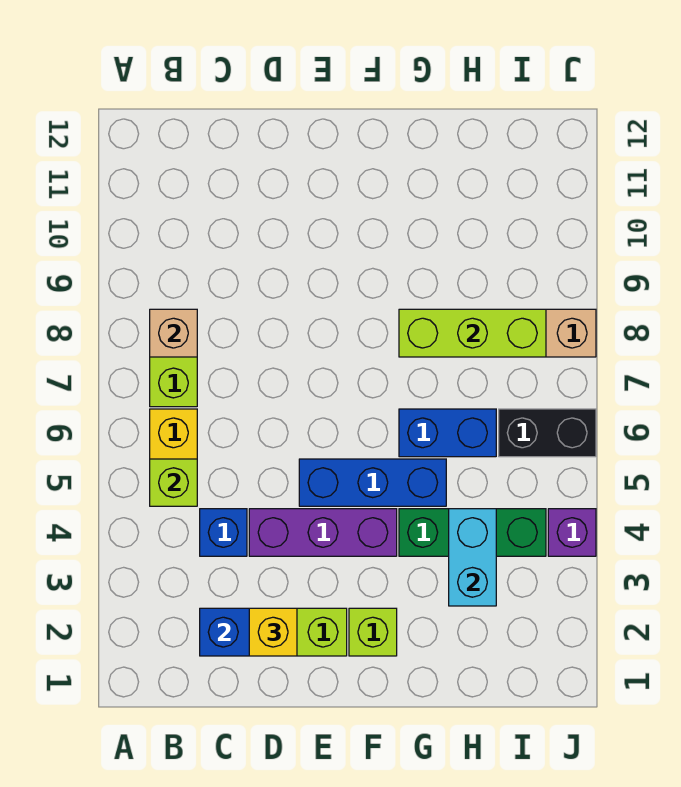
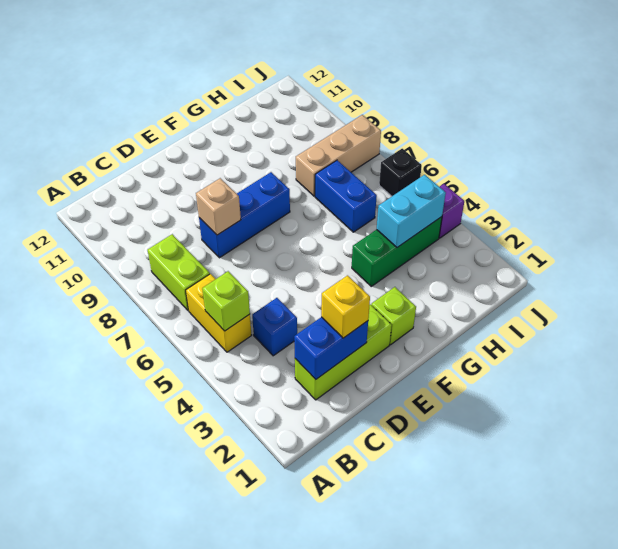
tan 1x1 brick [150,309,197,357] -> tan 1x1 brick moved to [196,178,241,235]
purple 1x3 brick [249,509,397,556] -> none
blue 1x3 brick [299,459,446,506] -> blue 1x3 brick moved to [199,172,290,258]
blue 1x2 brick [399,409,496,457] -> blue 1x2 brick turned to [315,160,377,232]
lime 1x3 brick [399,309,546,357] -> none
cyan 1x2 brick [449,509,496,606] -> cyan 1x2 brick turned to [377,175,446,247]
black 1x2 brick [499,409,596,457] -> black 1x1 brick [379,149,422,196]

